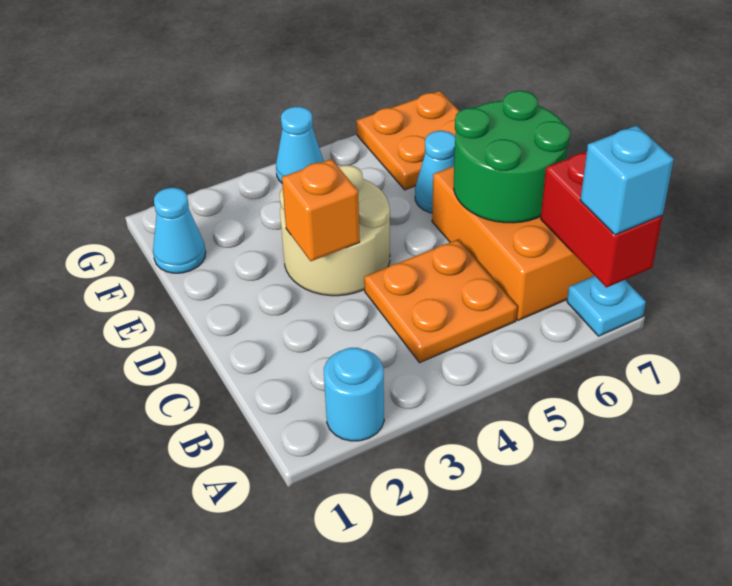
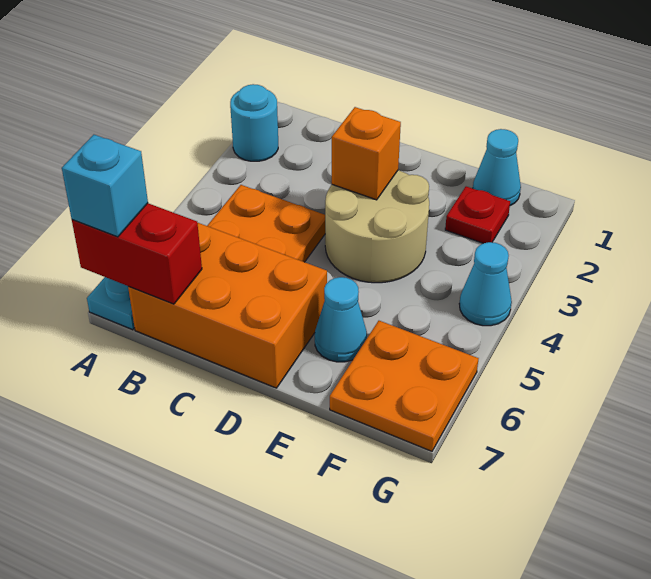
green 2x2 round brick [454,91,570,223] -> none
none -> red 1x1 plate [445,186,510,243]

